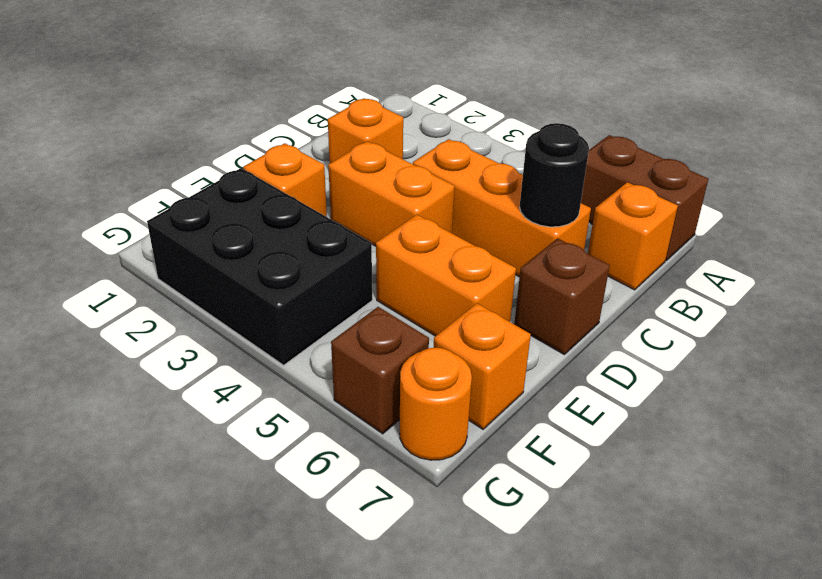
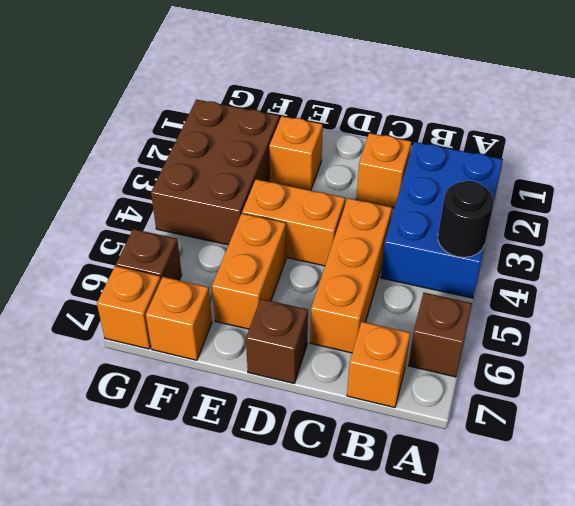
none -> blue 2x3 brick [381,142,503,298]
brown 1x2 brick [581,135,708,260] -> brown 1x1 brick [408,293,472,377]
black 1x1 round brick [520,123,589,227] -> black 1x1 round brick moved to [438,181,494,257]
orange 1x2 brick [328,141,455,246] -> orange 1x2 brick turned to [242,179,345,266]
black 2x3 brick [147,168,372,365] -> brown 2x3 brick [151,100,279,245]
orange 1x1 round brick [400,348,472,460] -> orange 1x1 brick [97,266,161,349]

